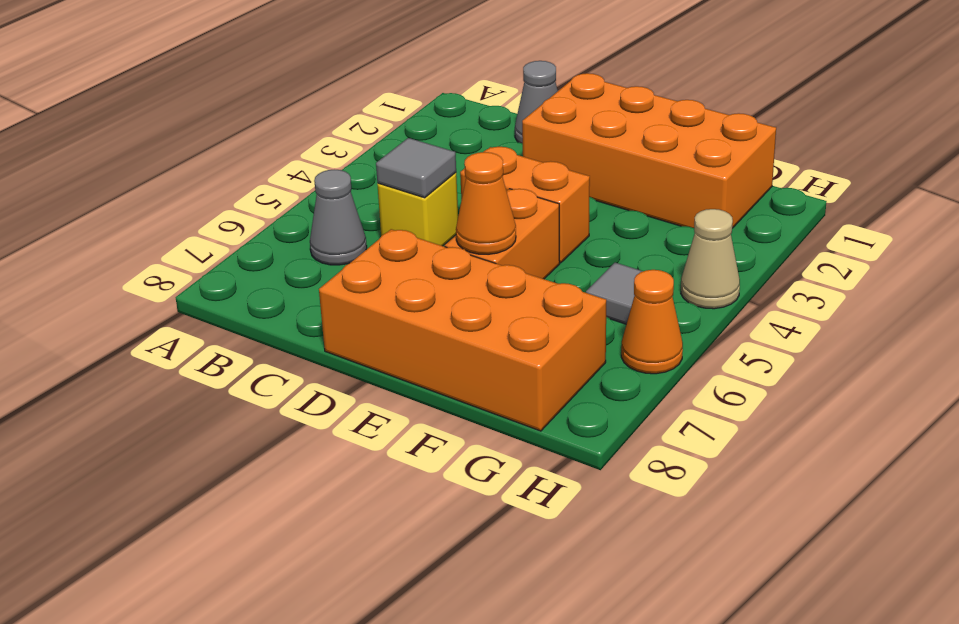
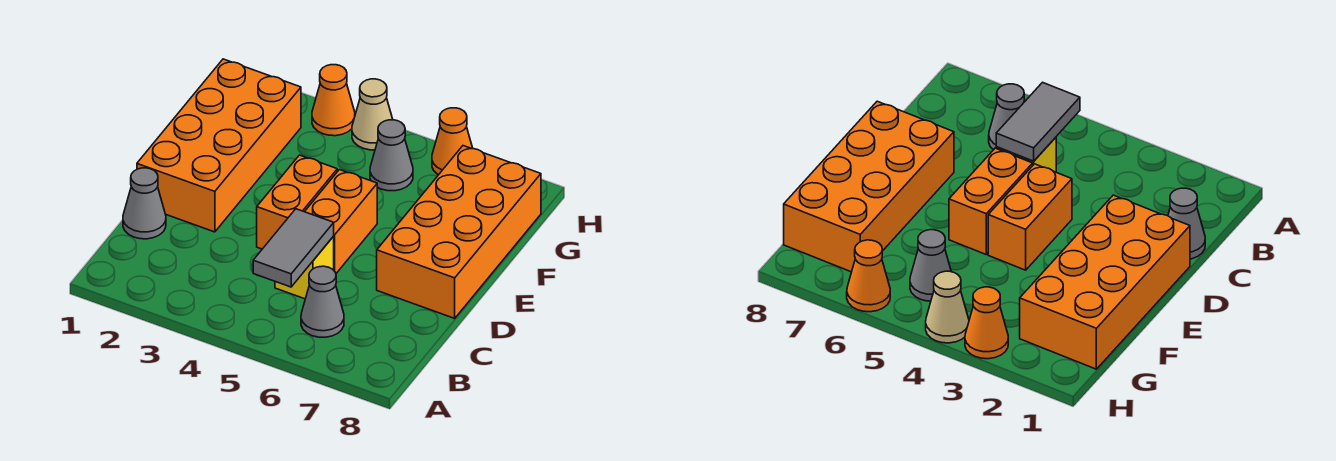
grey 1x1 tile [376,138,456,198] -> grey 1x2 tile [253,209,334,287]
orange 1x2 brick [445,189,560,279] -> orange 1x2 brick turned to [305,170,377,273]
orange 1x1 cone [456,152,516,254] -> orange 1x1 cone moved to [312,65,355,136]
grey 1x1 tile [586,263,643,324] -> grey 1x1 cone [370,120,413,191]

